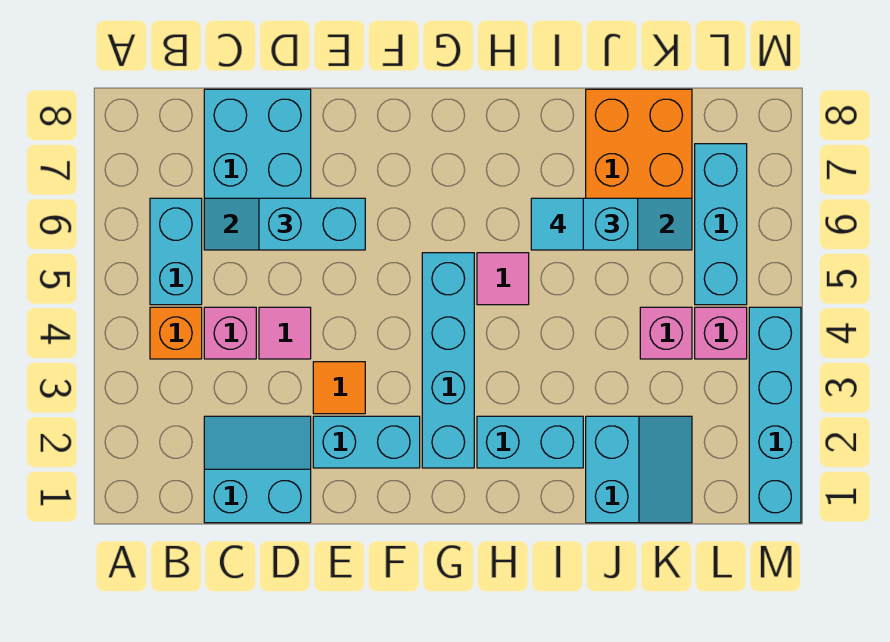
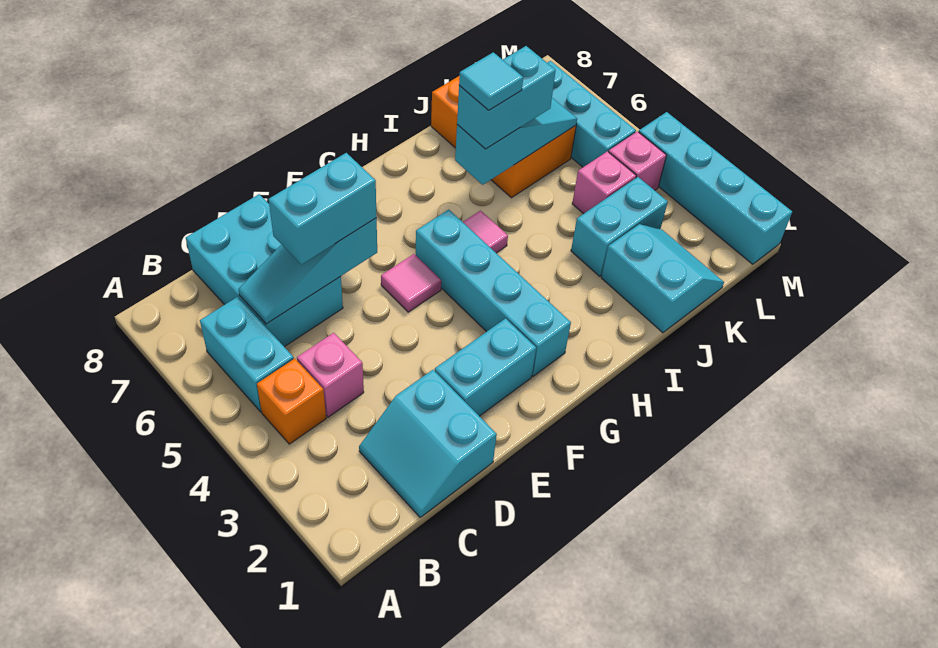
cyan 2x2 slope [204,416,311,523] -> cyan 2x2 slope turned to [359,370,497,517]
pink 1x1 tile [259,307,311,359] -> pink 1x1 tile moved to [381,254,441,312]
orange 1x1 tile [313,362,365,414] -> none
cyan 1x2 brick [477,416,583,468] -> cyan 1x2 brick moved to [571,177,668,276]

